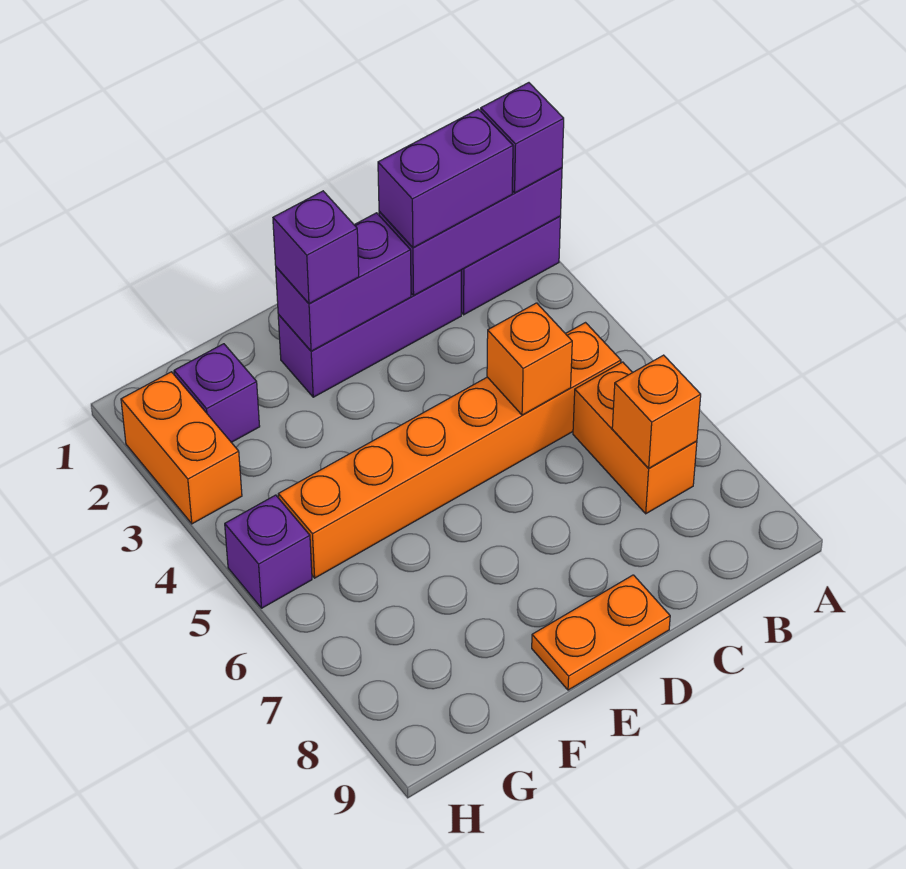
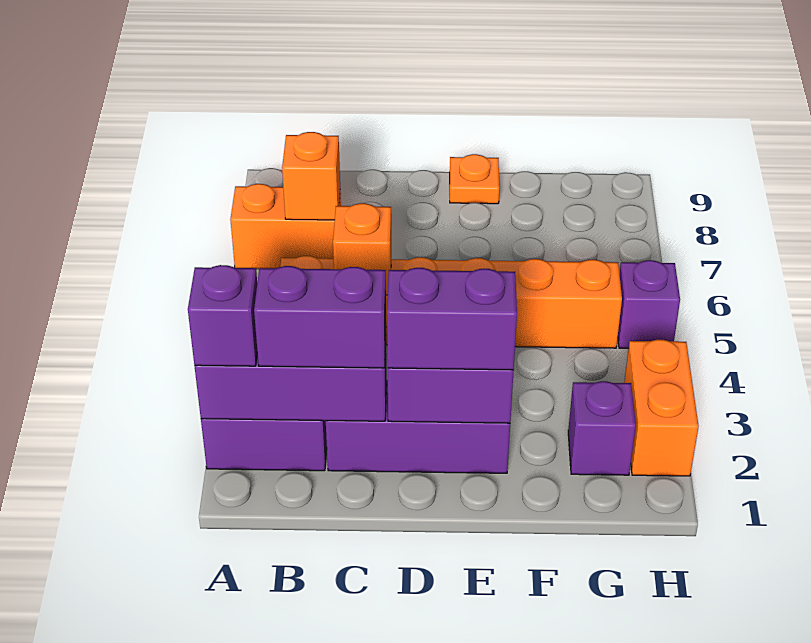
orange 1x2 brick [573,362,697,514] -> orange 1x2 brick turned to [230,184,341,269]
orange 1x2 plate [532,575,670,690] -> orange 1x1 plate [450,154,499,204]
purple 1x1 brick [273,191,359,304] -> purple 1x2 brick [387,268,517,370]

